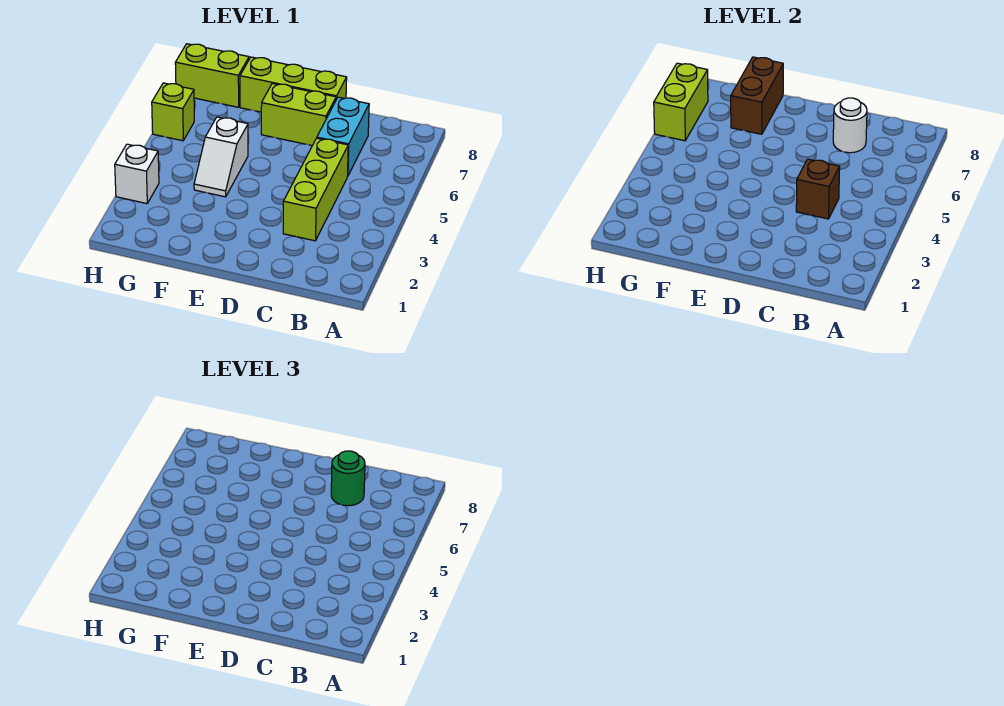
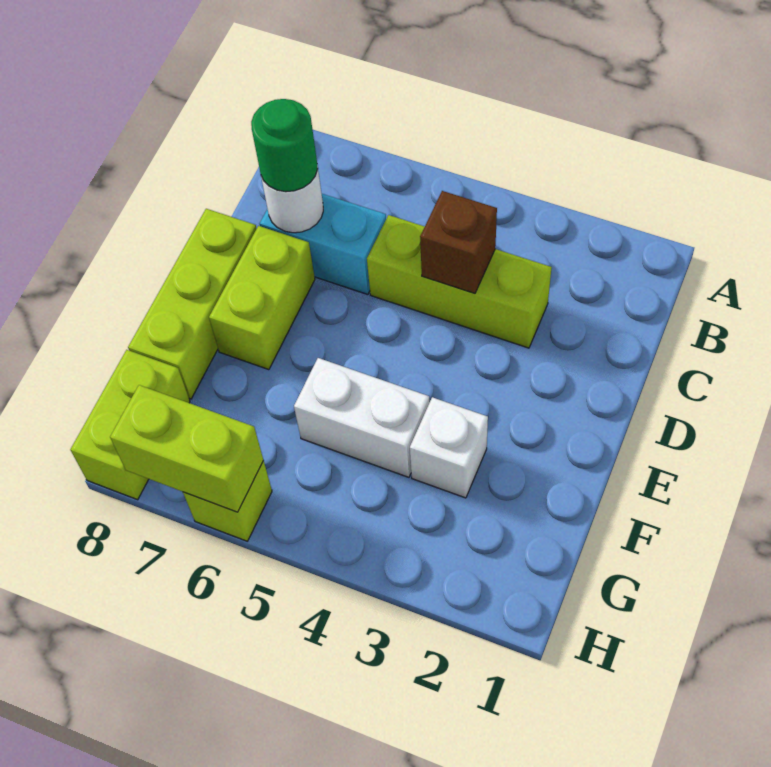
white 1x2 slope [194,117,248,197] -> white 1x2 brick [294,358,430,477]
brown 1x2 brick [731,57,783,134] -> none
white 1x1 brick [115,144,159,204] -> white 1x1 brick moved to [410,397,488,498]

